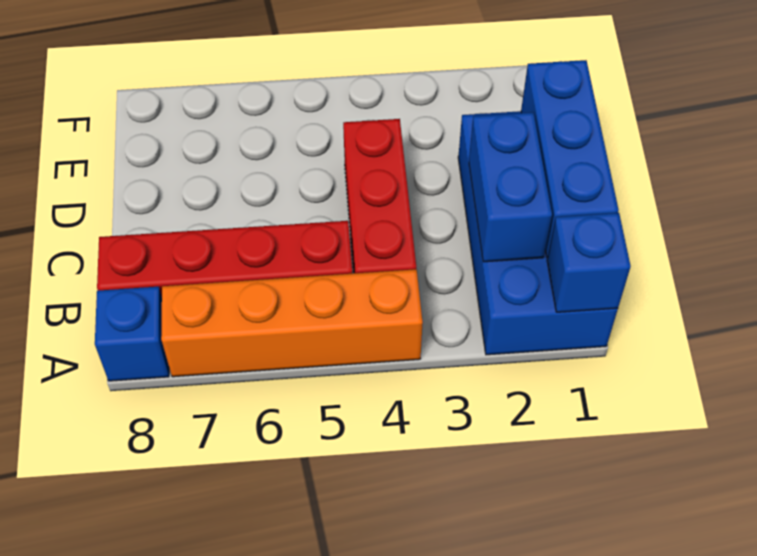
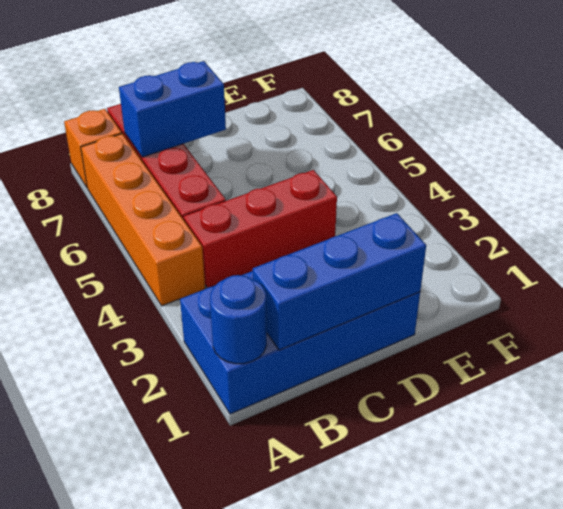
blue 1x1 brick [547,213,631,312] -> blue 1x1 round brick [210,275,267,364]
blue 1x1 brick [95,287,169,381] -> orange 1x1 brick [64,109,122,187]
blue 1x2 brick [469,112,552,262] -> blue 1x2 brick moved to [119,61,226,157]

